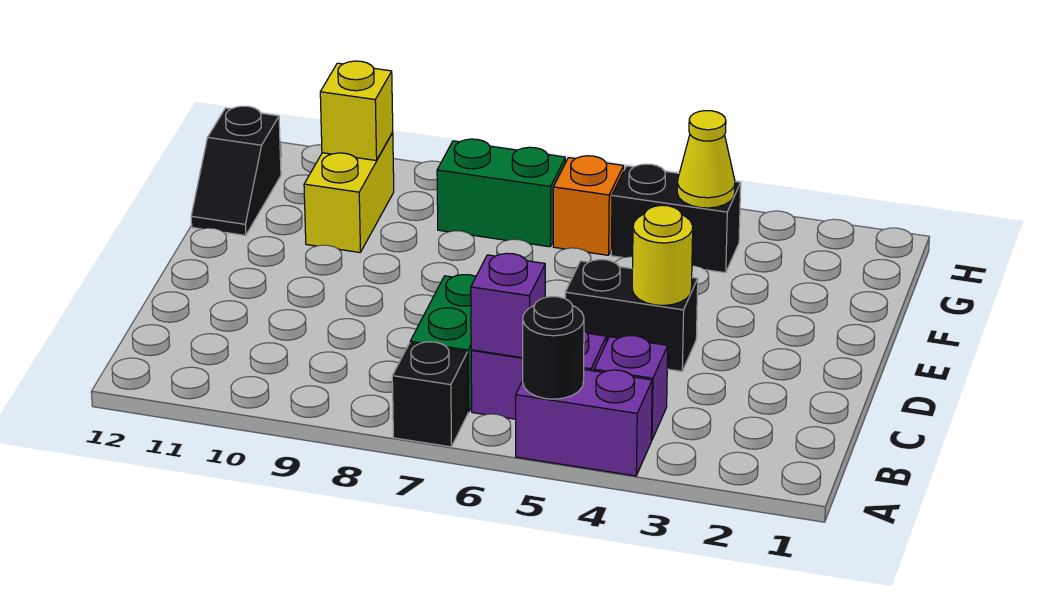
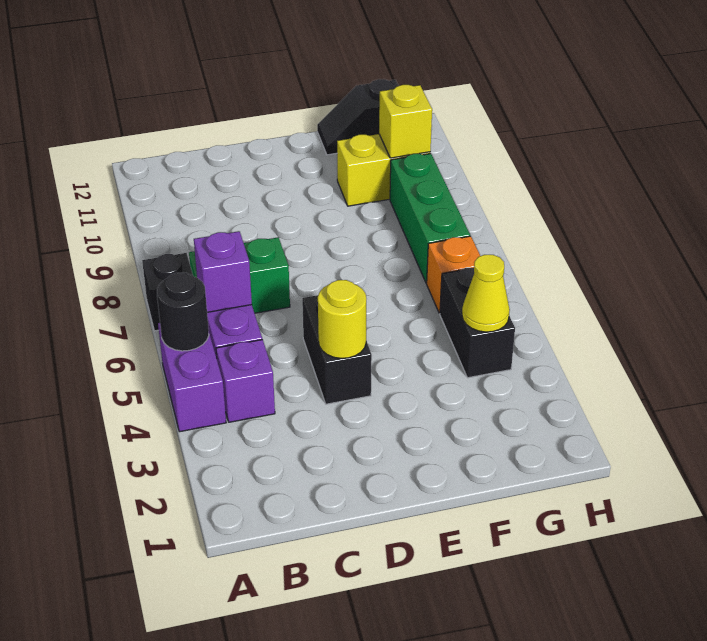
green 1x2 brick [437,139,565,247] -> green 1x3 brick [390,153,470,283]

